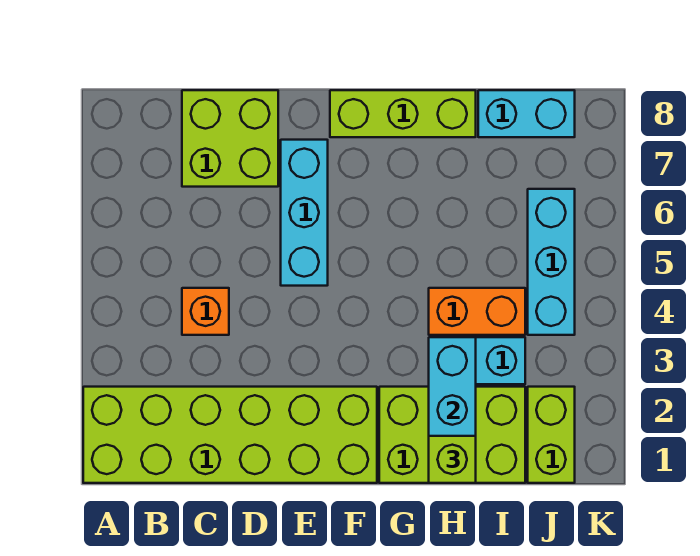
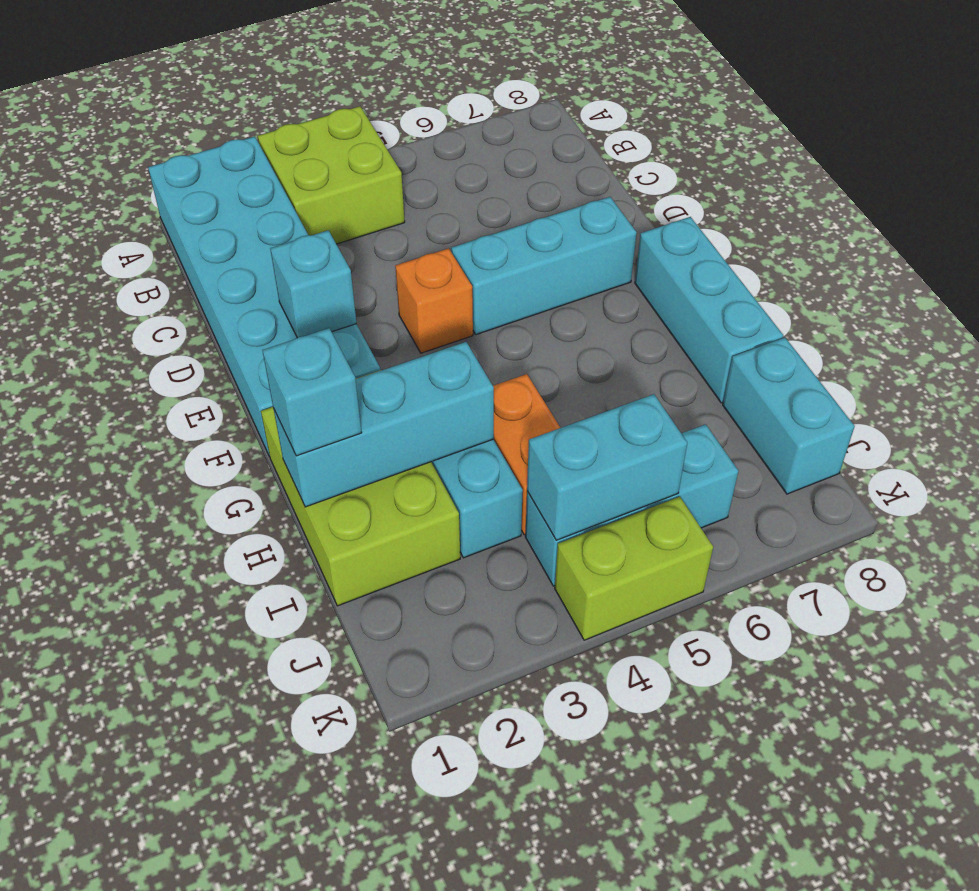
lime 2x6 brick [83,387,377,483] -> cyan 2x6 brick [148,136,380,456]
orange 1x1 brick [182,288,229,335] -> orange 1x1 brick moved to [395,248,473,353]
lime 2x2 brick [182,90,278,187] -> lime 2x2 brick moved to [258,106,405,244]
none -> cyan 1x1 brick [270,230,357,338]
lime 1x3 brick [330,90,476,137] -> cyan 1x3 brick [635,217,783,403]
lime 1x1 brick [429,436,476,483] -> cyan 1x1 brick [262,328,362,456]
lime 1x2 brick [528,387,575,483] -> lime 1x2 brick moved to [555,497,713,640]
none -> cyan 1x2 brick [527,394,687,540]

